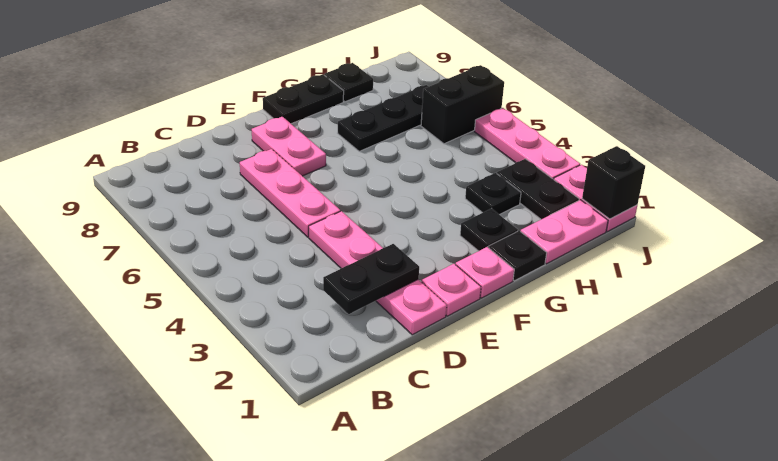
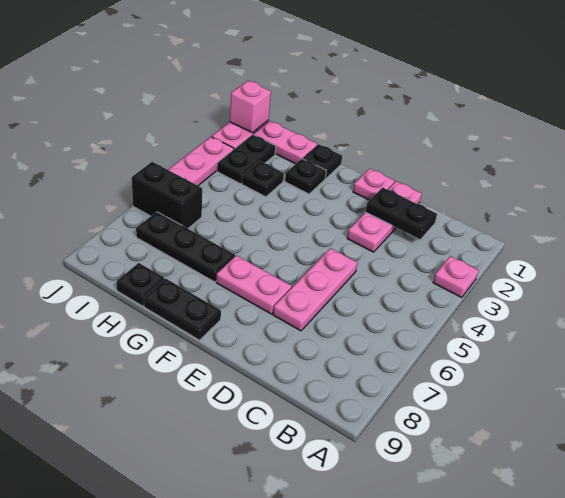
pink 1x4 plate [309,211,447,335] -> pink 1x3 plate [347,181,422,252]
pink 1x2 plate [252,117,326,176] -> pink 1x2 plate turned to [216,256,292,314]
pink 1x1 plate [456,247,514,298] -> pink 1x1 plate moved to [433,256,479,298]
black 1x1 brick [582,146,645,219] -> pink 1x1 brick [230,81,271,133]

